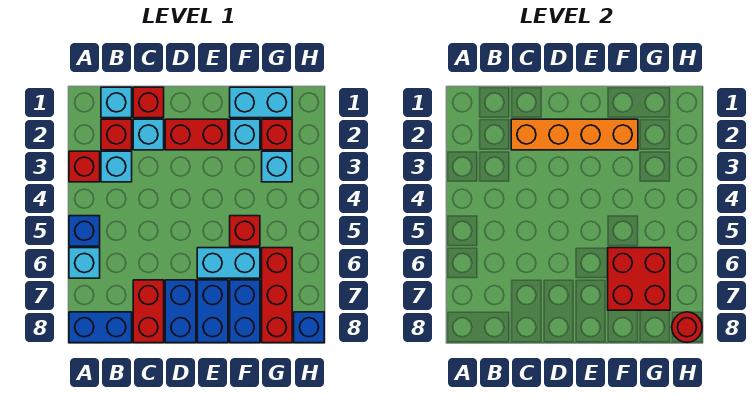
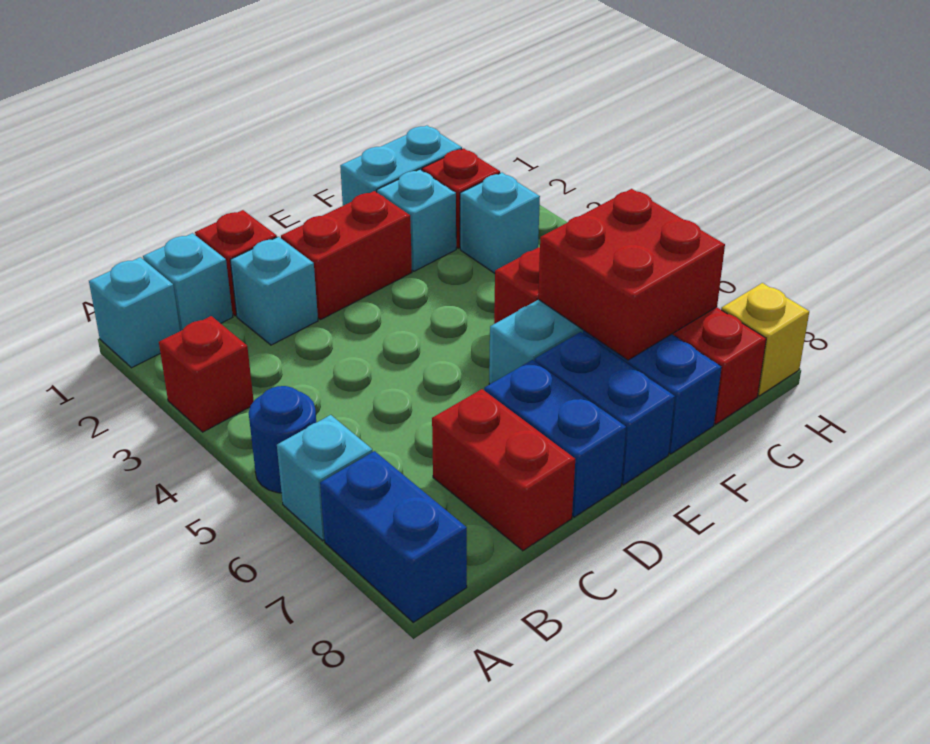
blue 1x1 brick [69,216,100,246] -> blue 1x1 round brick [249,386,316,493]
blue 1x2 brick [69,312,132,343] -> blue 1x2 brick turned to [320,451,467,622]
red 1x1 brick [101,119,132,150] -> none
cyan 1x1 brick [101,151,132,182] -> cyan 1x1 brick moved to [89,257,180,368]
orange 1x4 brick [511,119,638,150] -> none
blue 1x1 brick [294,312,324,343] -> yellow 1x1 brick [721,283,809,396]
red 1x1 round brick [672,312,702,342] -> none

